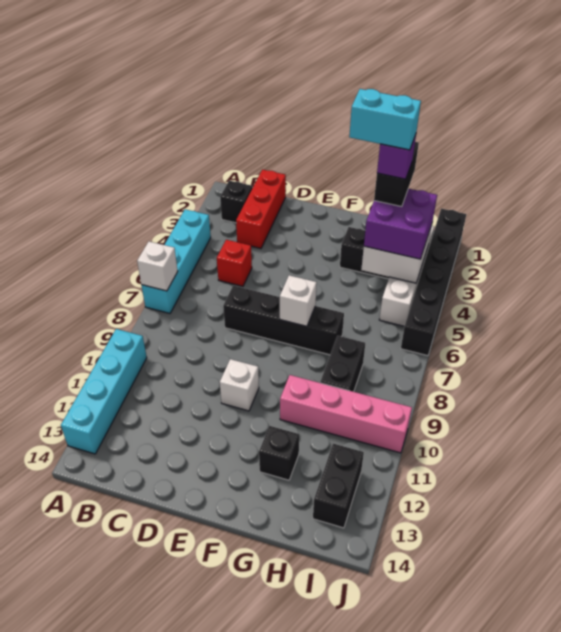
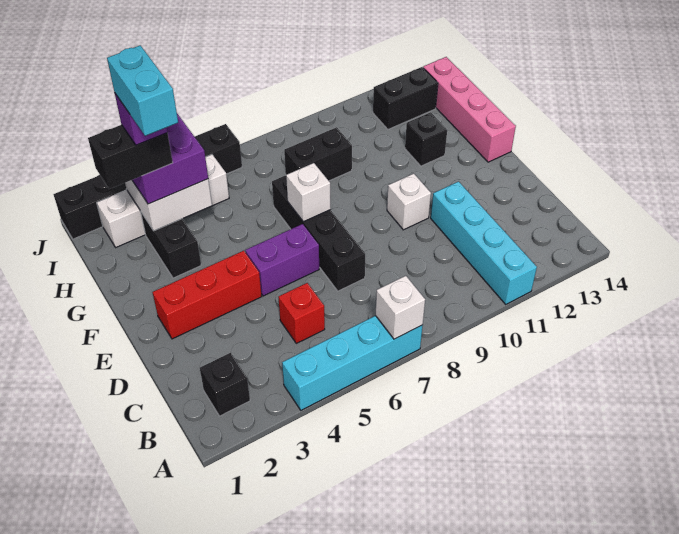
cyan 1x4 brick [61,329,147,454] -> cyan 1x4 brick turned to [431,182,537,304]
red 1x3 brick [236,170,286,249] -> red 1x3 brick moved to [153,251,262,339]
none -> purple 1x2 brick [245,224,319,296]
pink 1x4 brick [280,375,412,453] -> pink 1x4 brick moved to [423,57,516,162]

